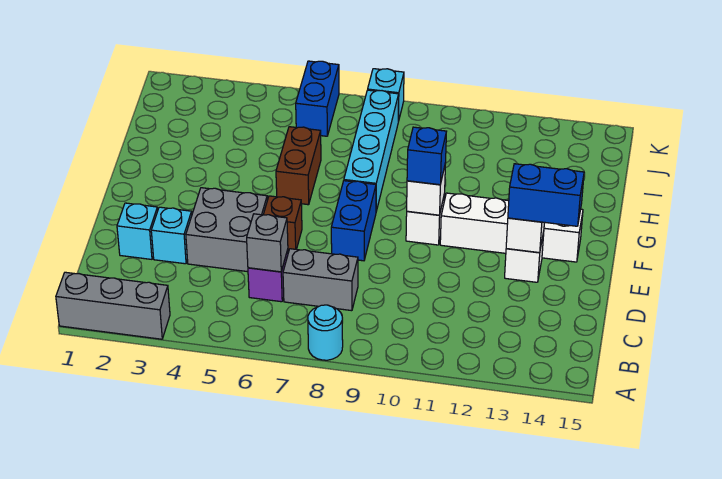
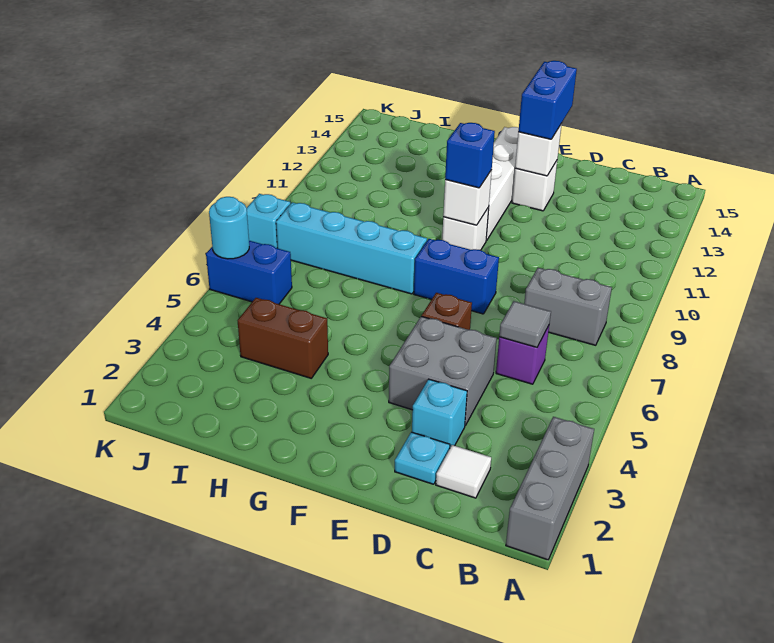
cyan 1x1 round brick [308,305,343,360] -> cyan 1x1 round brick moved to [209,197,249,259]
none -> white 1x1 tile [436,445,491,498]
grey 1x1 brick [247,214,288,272] -> grey 1x1 tile [499,301,551,347]
grey 1x2 brick [283,249,358,311] -> grey 1x2 brick turned to [524,268,612,345]
cyan 1x1 brick [117,203,158,259] -> cyan 1x1 plate [395,432,450,484]
brown 1x2 brick [276,127,321,205] -> brown 1x2 brick moved to [238,298,328,378]

